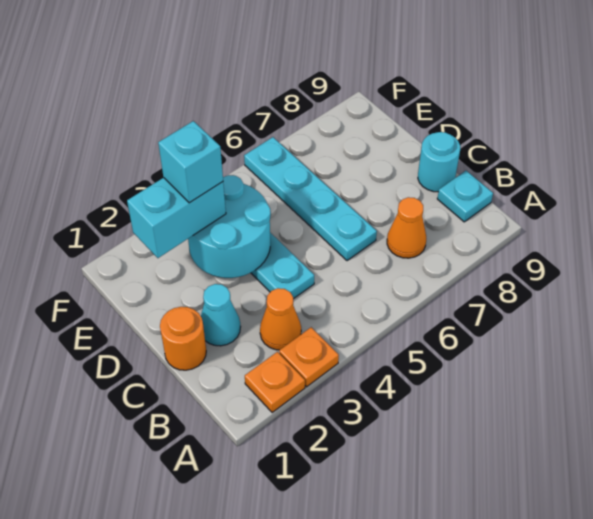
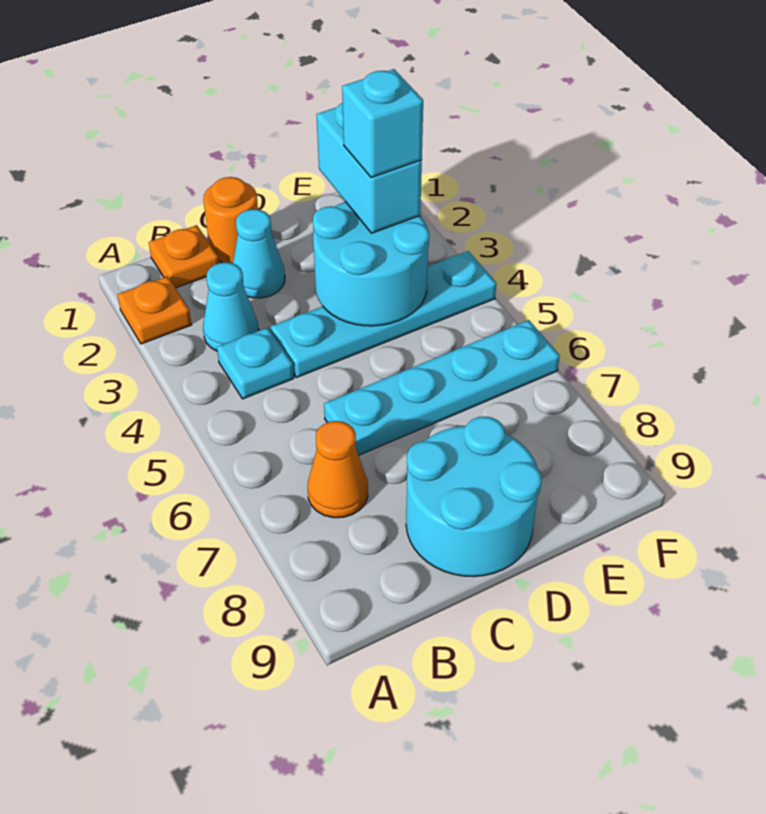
orange 1x1 plate [279,327,339,387] -> orange 1x1 plate moved to [149,225,219,288]
orange 1x1 cone [260,288,301,350] -> cyan 1x1 cone [203,262,259,351]
cyan 1x1 plate [437,171,493,222] -> cyan 1x1 plate moved to [217,327,294,399]
cyan 1x1 round brick [418,132,460,192] -> cyan 2x2 round brick [406,416,542,577]

